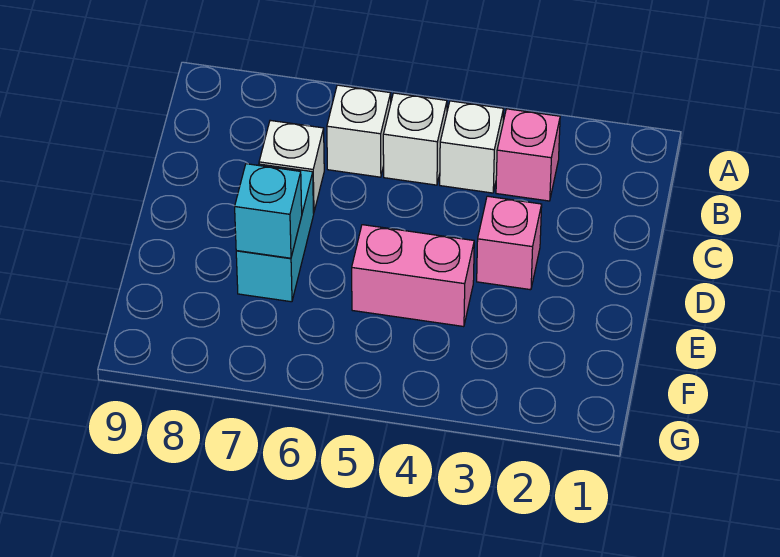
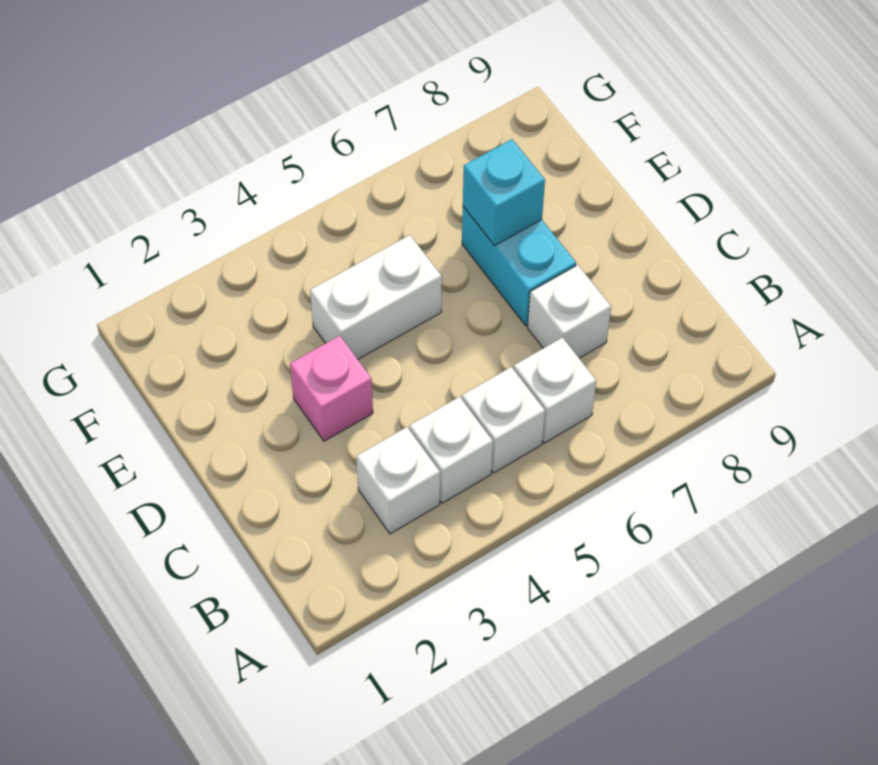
pink 1x1 brick [496,109,560,201] -> white 1x1 brick [356,427,440,534]
pink 1x2 brick [352,225,474,327] -> white 1x2 brick [310,235,442,359]

